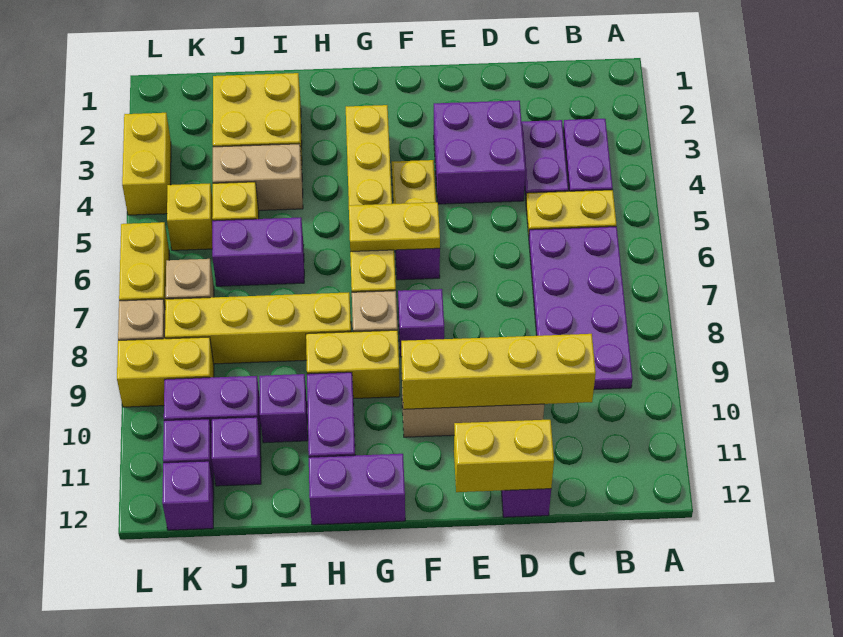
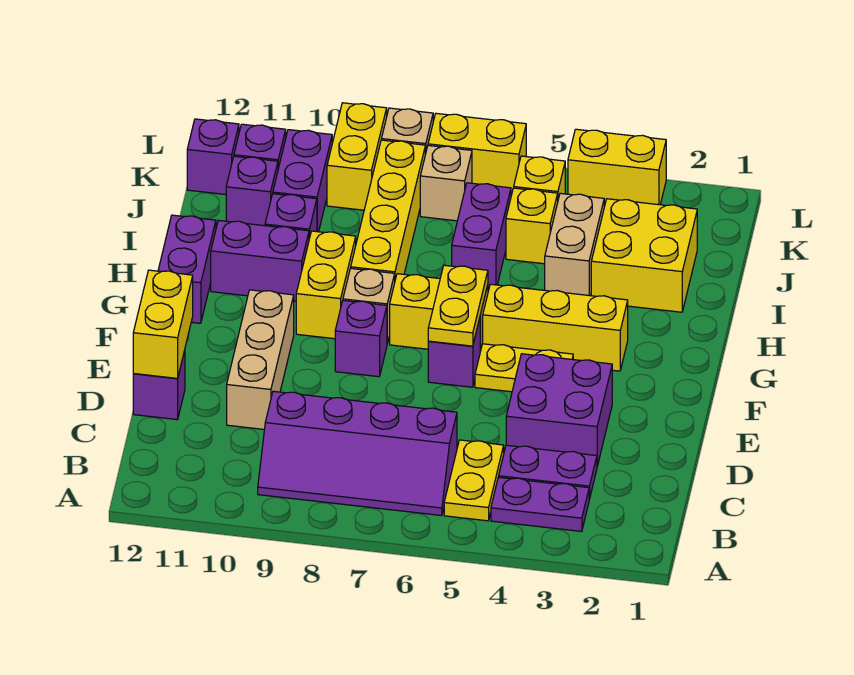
purple 2x4 plate [529,227,633,389] -> purple 2x4 slope [258,391,457,516]
yellow 1x4 brick [401,334,596,409] -> none

